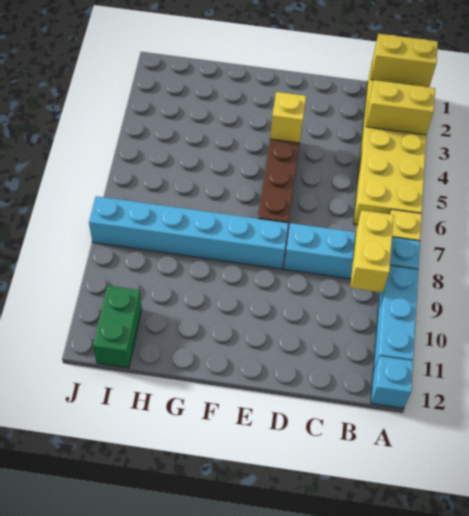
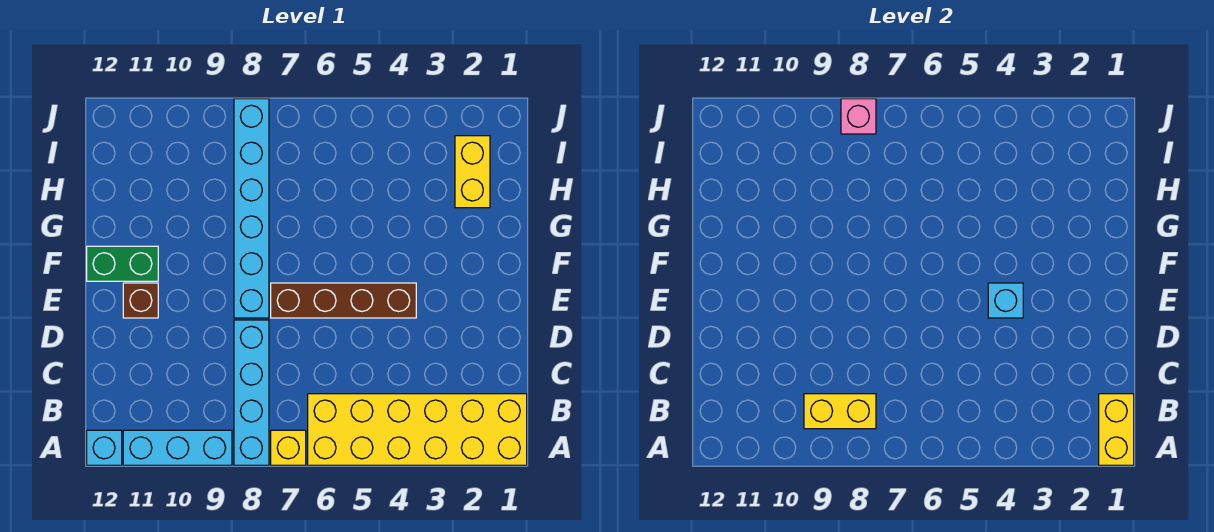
yellow 1x2 brick [366,80,435,135] -> yellow 1x2 brick moved to [455,136,490,208]
yellow 1x1 brick [270,92,306,143] -> cyan 1x1 brick [988,283,1023,318]
none -> brown 1x1 brick [123,283,158,318]
green 1x2 brick [93,286,142,368] -> green 1x2 brick moved to [87,246,158,281]
none -> pink 1x1 brick [841,99,876,134]

